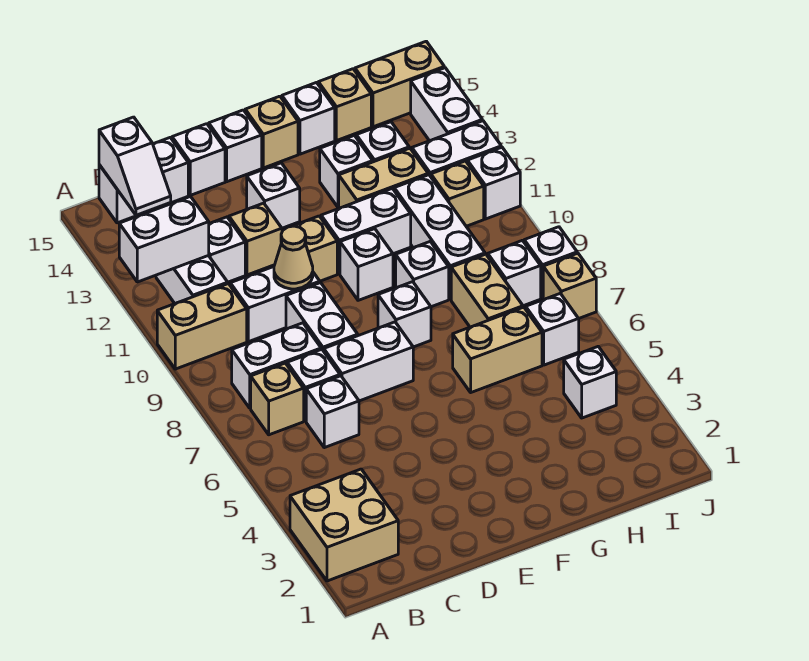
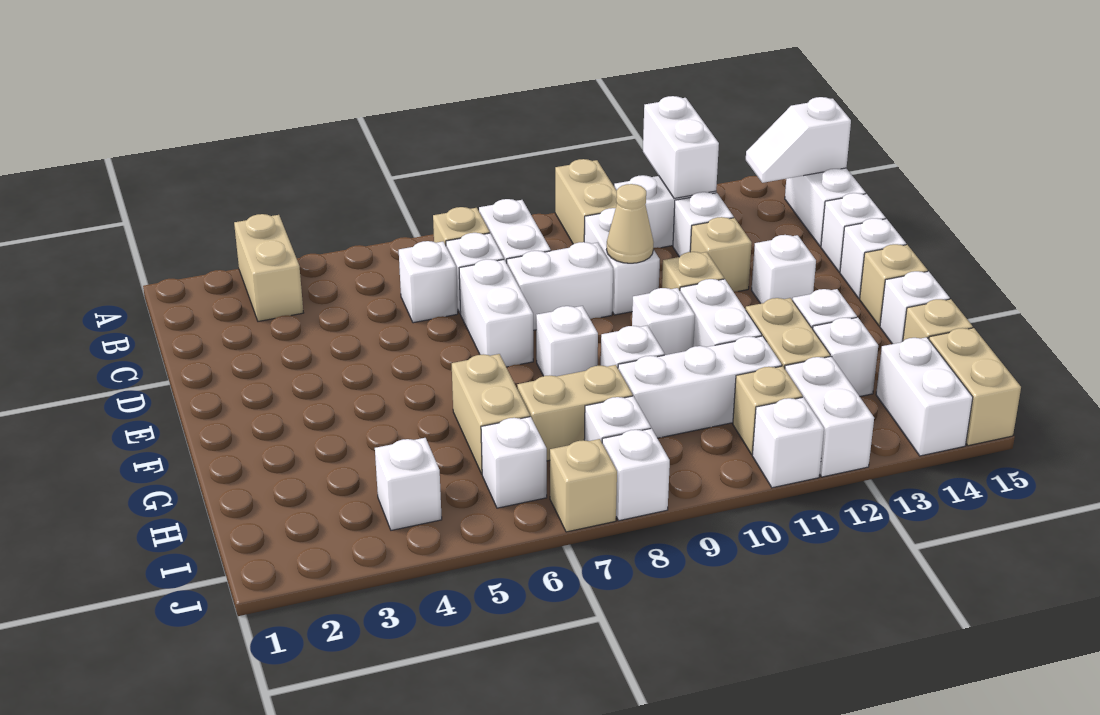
tan 2x2 brick [290,469,398,581] -> tan 1x2 brick [234,214,303,321]
white 1x2 brick [411,68,482,141] -> white 1x2 brick turned to [876,337,973,456]

